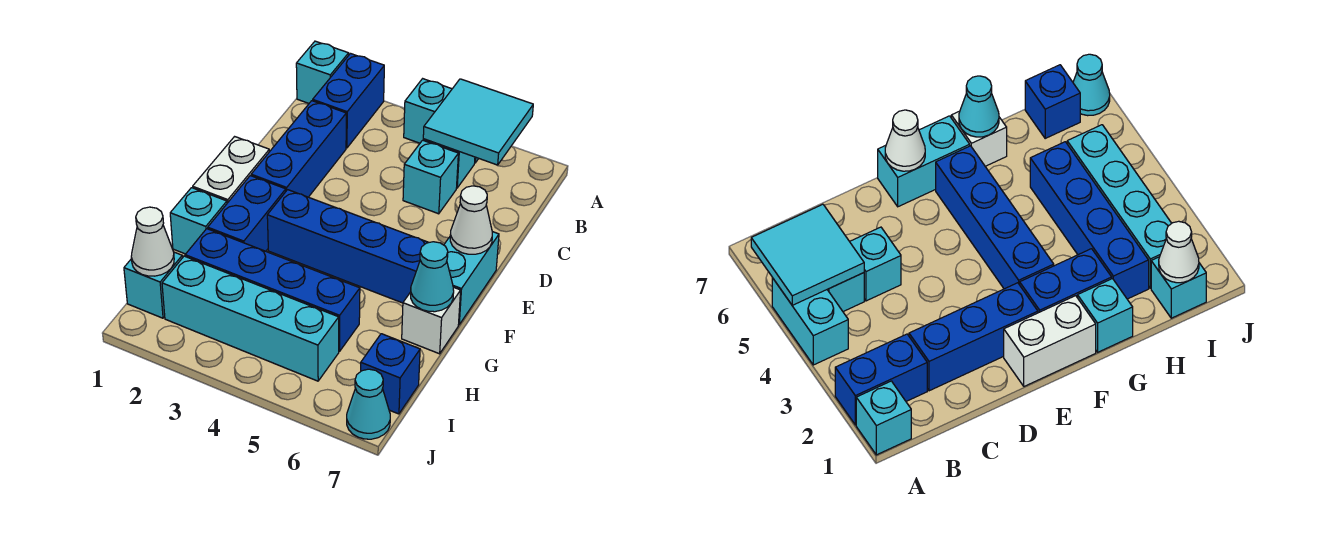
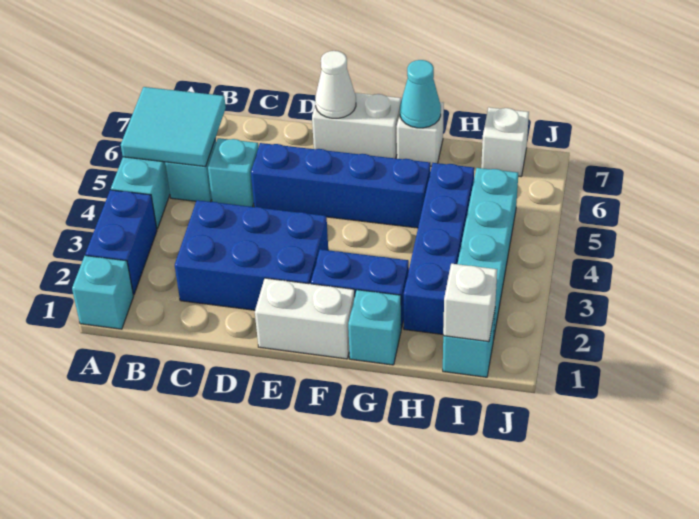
blue 1x2 brick [313,54,384,148] -> blue 1x2 brick turned to [85,190,157,295]
blue 1x3 brick [251,101,346,197] -> blue 2x3 brick [175,200,328,310]
cyan 1x2 brick [444,232,499,324] -> white 1x2 brick [312,93,401,158]
blue 1x4 brick [267,190,429,303] -> blue 1x4 brick turned to [251,143,430,228]
white 1x1 cone [131,207,174,276] -> white 1x1 brick [443,264,497,342]
blue 1x1 brick [361,334,420,414] -> white 1x1 brick [481,107,529,177]
cyan 1x1 cone [347,369,390,439] -> none

